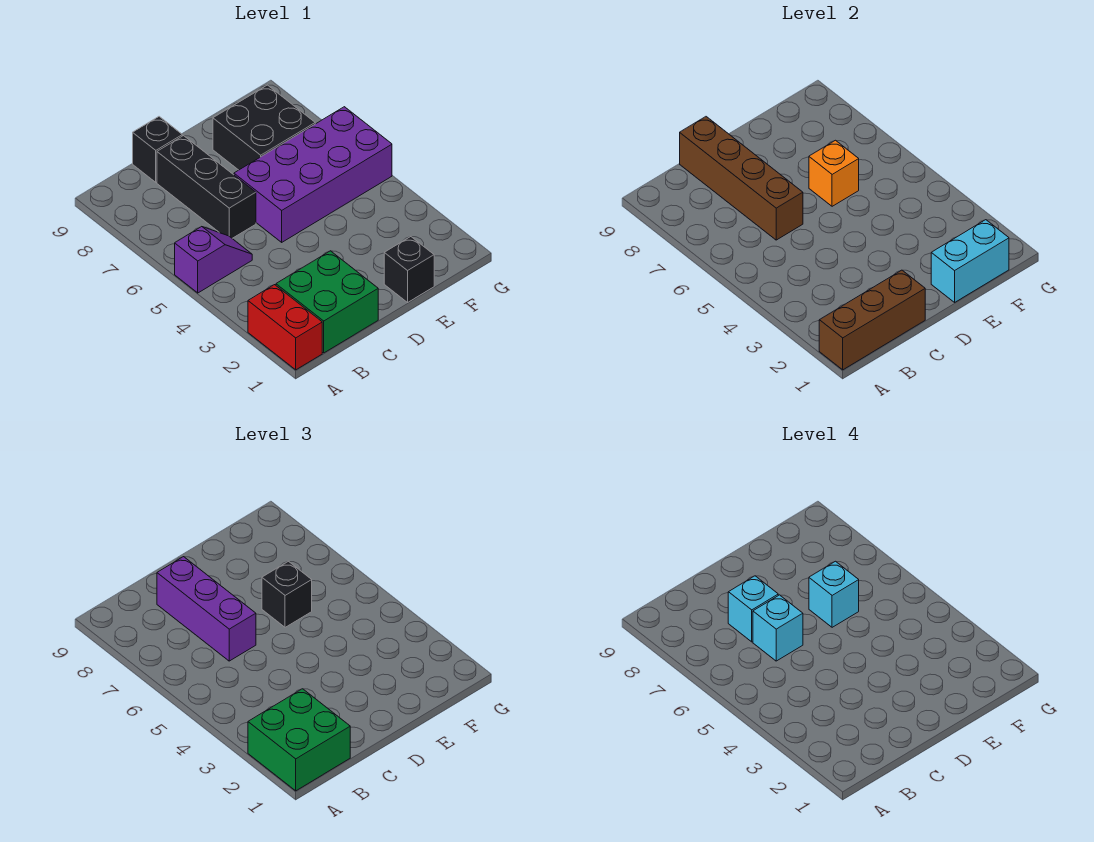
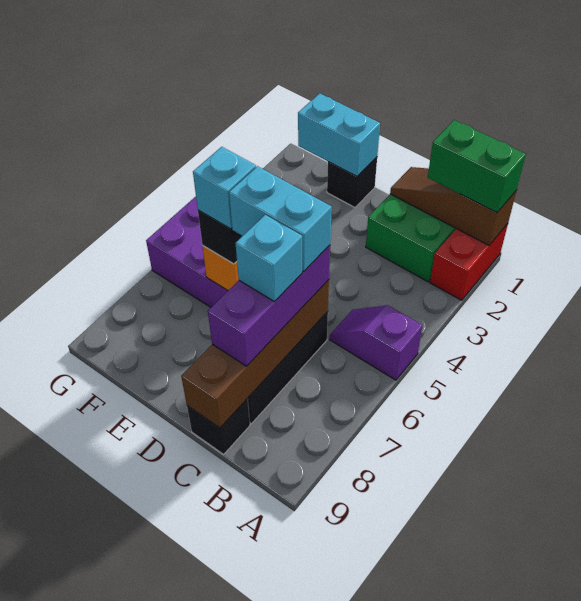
brown 1x3 brick [819,270,925,370] -> brown 1x3 slope [390,167,517,245]
green 2x2 brick [248,689,350,791] -> green 1x2 brick [428,120,526,213]
cyan 1x1 brick [753,595,803,661] -> cyan 1x2 brick [229,166,332,271]
black 2x2 brick [213,85,315,170] -> none

